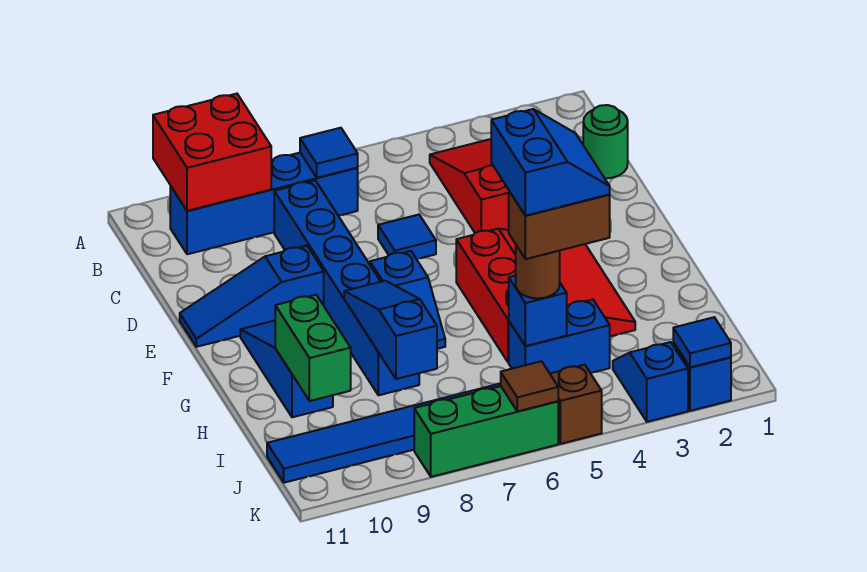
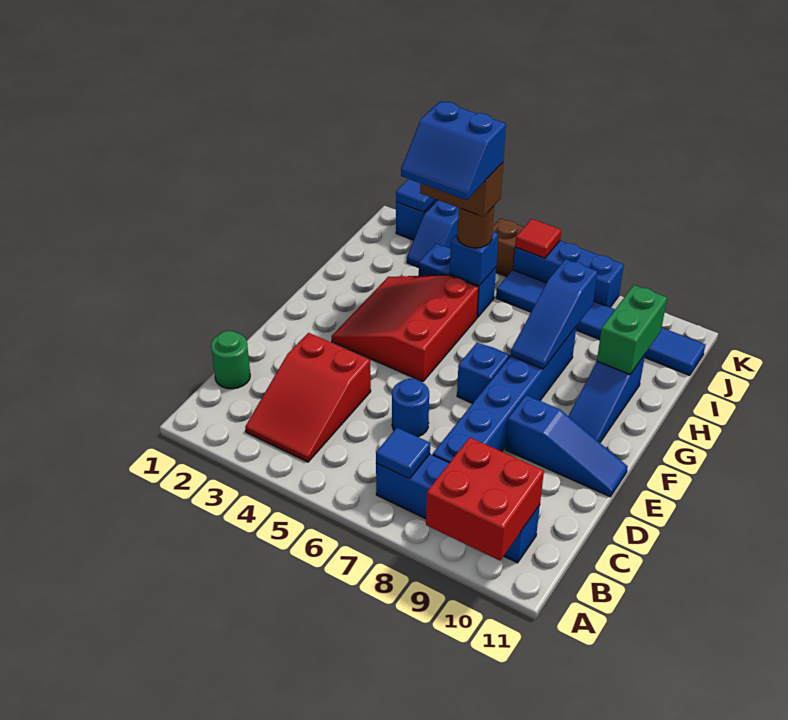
blue 1x1 tile [378,215,436,259] -> blue 1x1 round brick [392,379,429,437]
blue 2x2 slope [491,109,610,216] -> blue 2x2 slope turned to [401,101,506,200]
green 1x3 brick [414,386,558,477] -> blue 1x3 brick [513,241,624,307]
brown 1x1 tile [501,361,558,411] -> red 1x1 tile [515,219,561,258]

